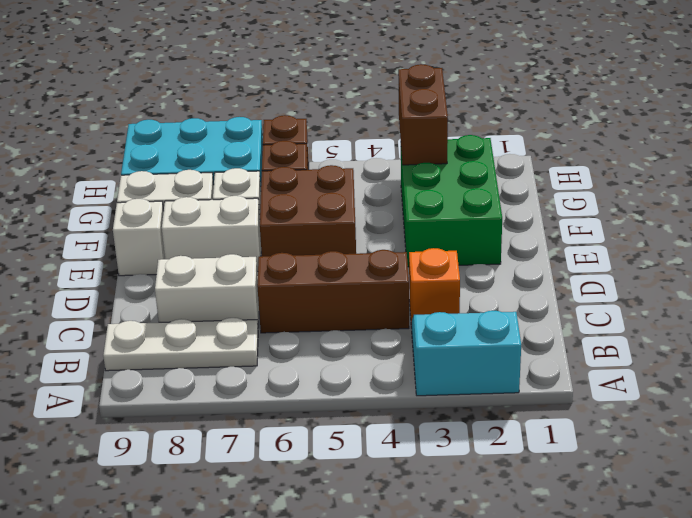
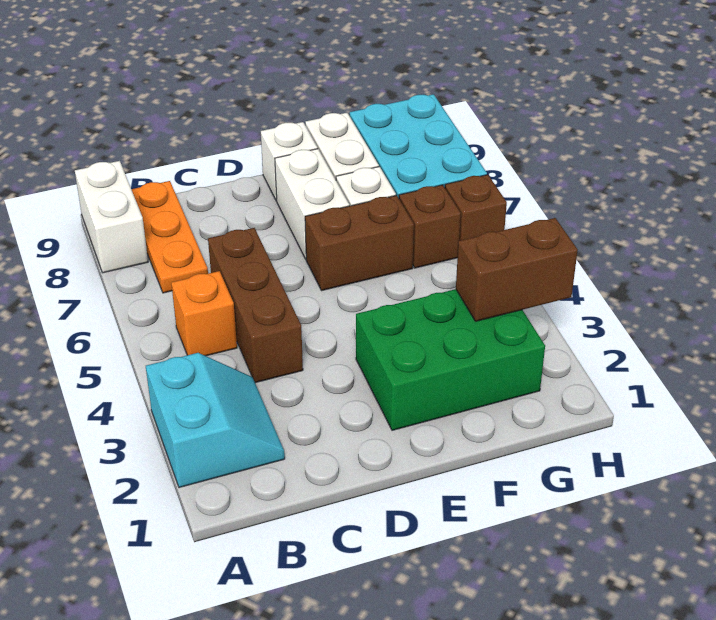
white 1x3 plate [103,318,258,371] -> orange 1x3 plate [131,181,208,293]
orange 1x1 brick [409,248,460,328] -> orange 1x1 brick moved to [171,271,237,356]
white 1x2 brick [155,254,259,328] -> white 1x2 brick moved to [75,161,148,273]
brown 2x2 brick [260,165,356,256] -> brown 1x2 brick [305,195,414,291]

